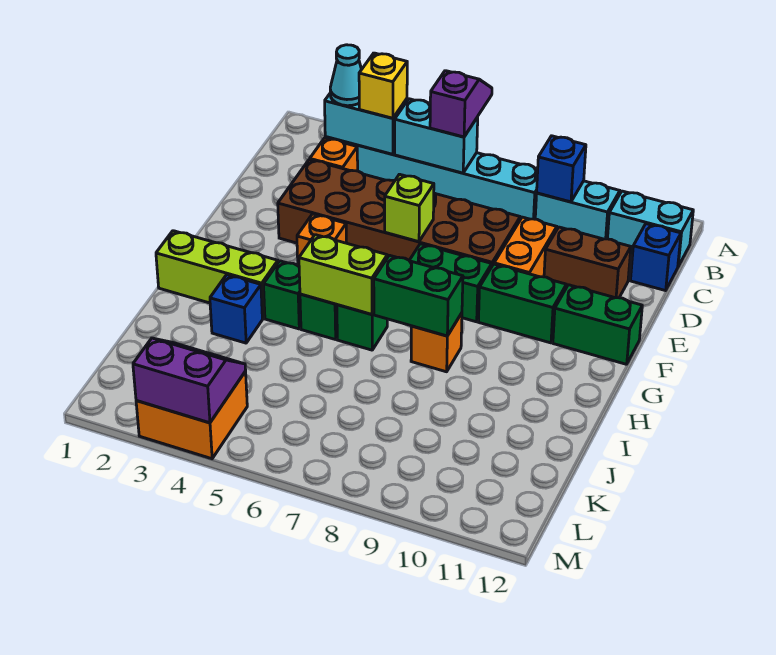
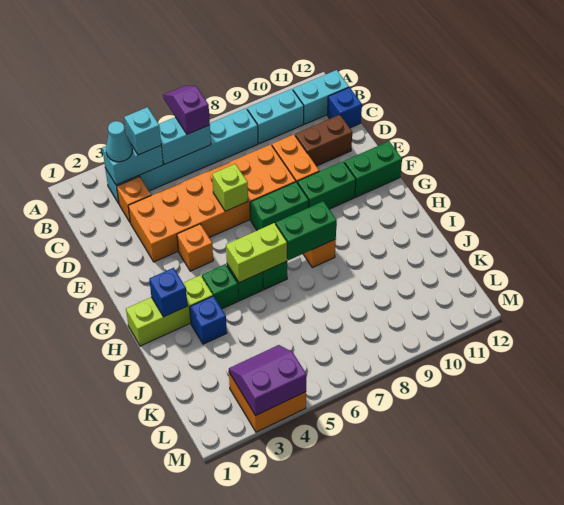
yellow 1x1 brick [359,53,407,118] -> cyan 1x1 brick [124,107,161,155]
blue 1x1 brick [537,136,586,202] -> blue 1x1 brick moved to [149,268,188,317]
brown 2x6 brick [278,160,520,266] -> orange 2x6 brick [128,144,296,262]

